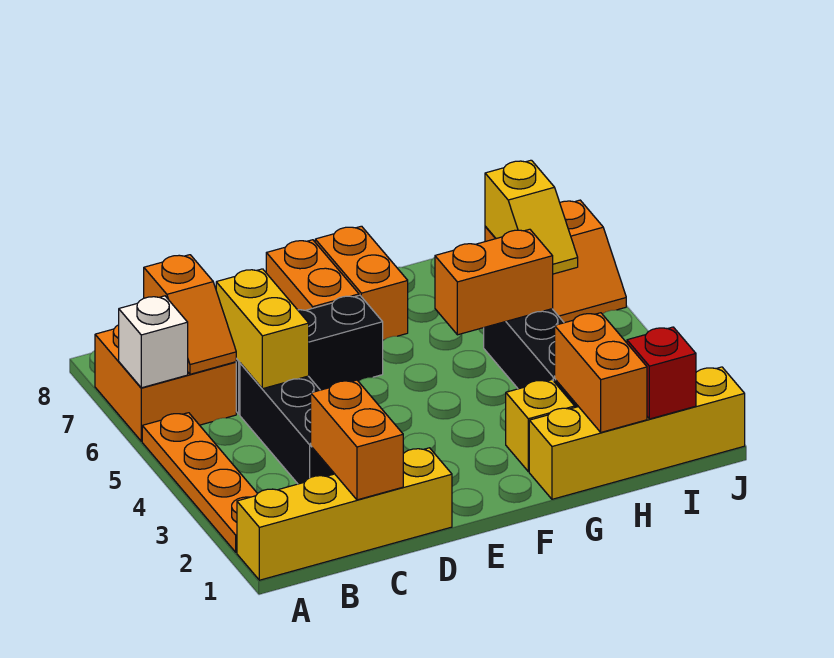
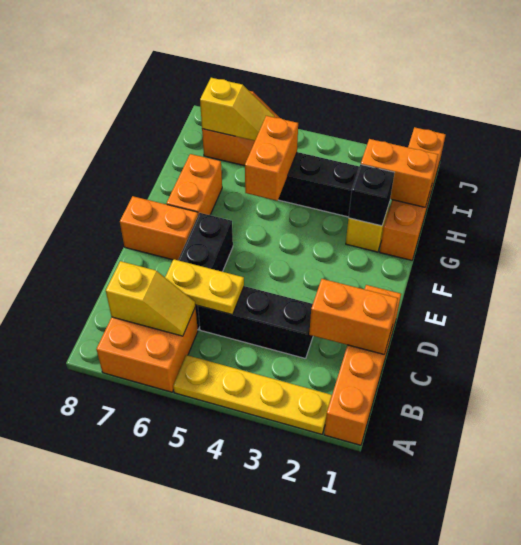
yellow 1x4 brick [237,448,452,580] -> orange 1x4 brick [324,285,401,445]
orange 1x4 plate [142,413,258,552] -> yellow 1x4 plate [173,355,332,434]
white 1x1 brick [119,296,188,388] -> none
orange 1x2 slope [144,255,236,374] -> yellow 1x2 slope [106,261,195,336]
yellow 1x2 brick [216,269,309,389] -> yellow 1x2 plate [165,259,244,315]
orange 1x2 brick [315,226,408,340] -> orange 1x2 brick turned to [166,154,222,215]
yellow 1x4 brick [529,367,745,499] -> orange 1x4 brick [380,127,446,260]
none -> black 1x1 brick [349,164,395,226]
red 1x1 brick [627,327,696,419] -> none

